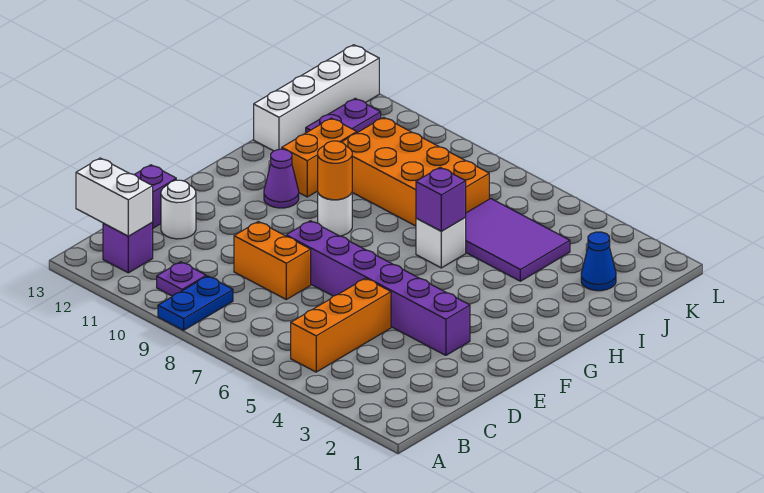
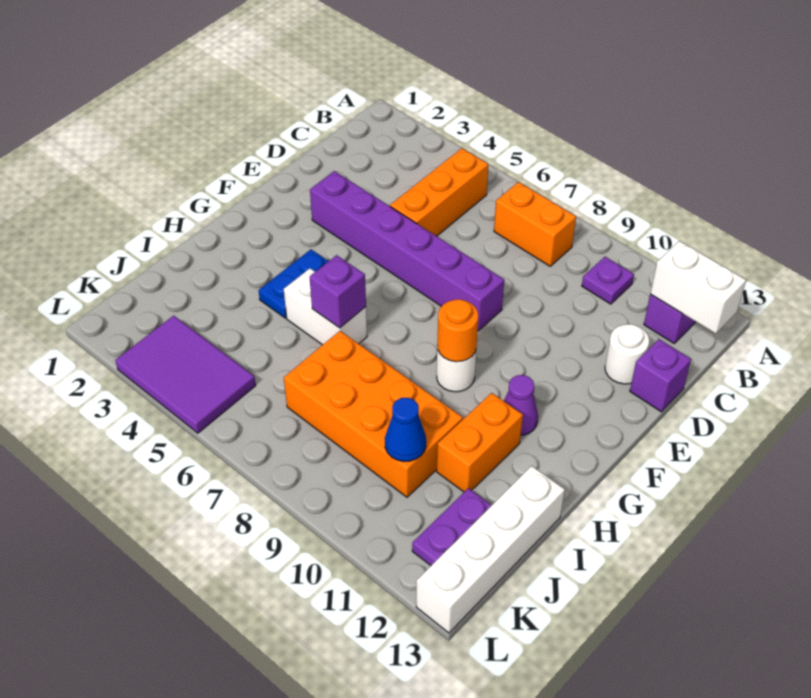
blue 1x2 plate [158,276,233,330] -> blue 1x2 plate moved to [259,249,328,318]
orange 1x2 brick [234,222,311,299] -> orange 1x2 brick moved to [494,182,576,266]
white 1x1 brick [416,218,466,268] -> white 1x2 brick [284,268,367,345]
purple 2x3 tile [465,199,570,281] -> purple 2x3 tile moved to [115,316,256,433]
blue 1x1 cone [581,232,616,291] -> blue 1x1 cone moved to [385,398,426,461]

